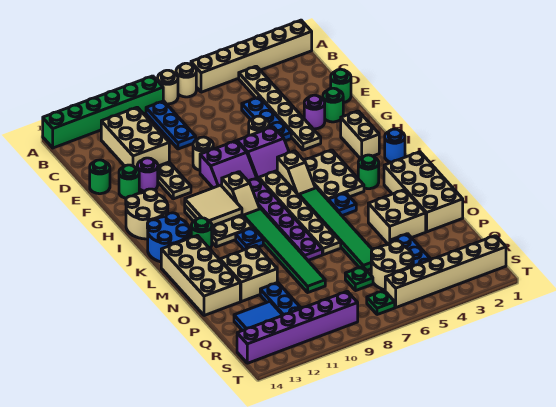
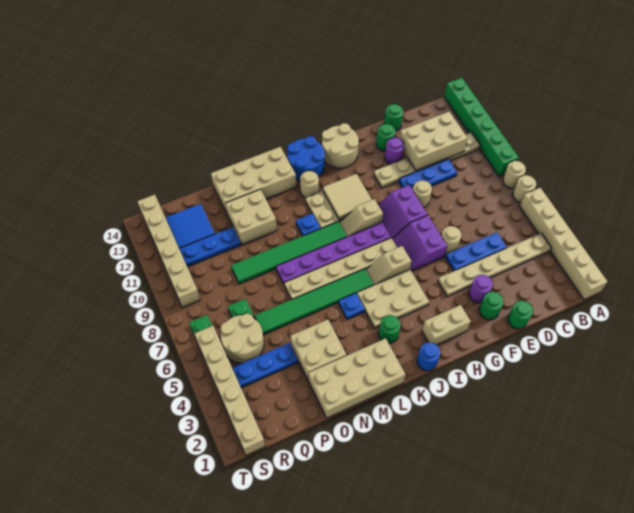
blue 1x3 plate [146,101,196,149] -> blue 1x3 plate moved to [399,159,457,190]
green 1x1 round brick [191,218,212,249] -> tan 1x1 round brick [300,171,319,198]
purple 1x6 brick [237,291,358,363] -> tan 1x6 brick [137,195,200,308]

